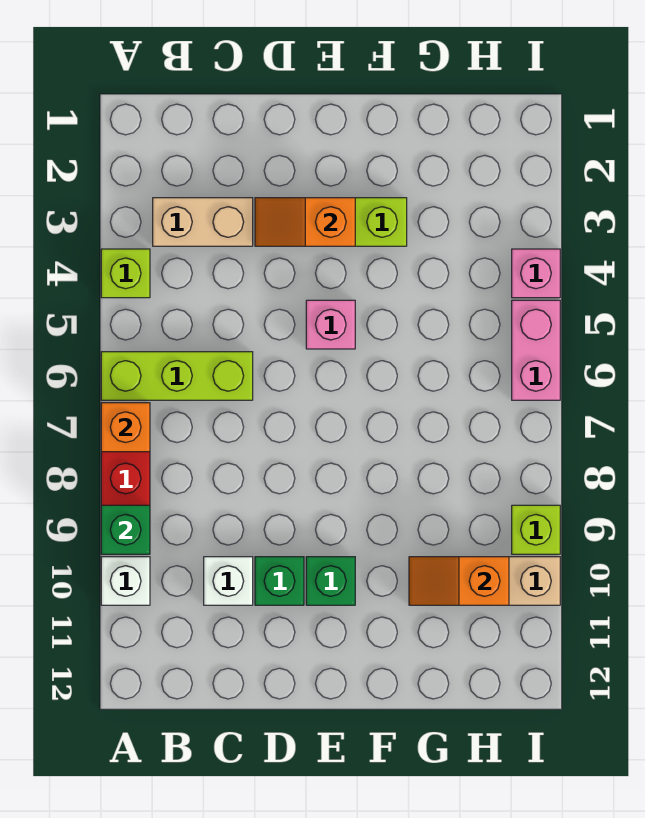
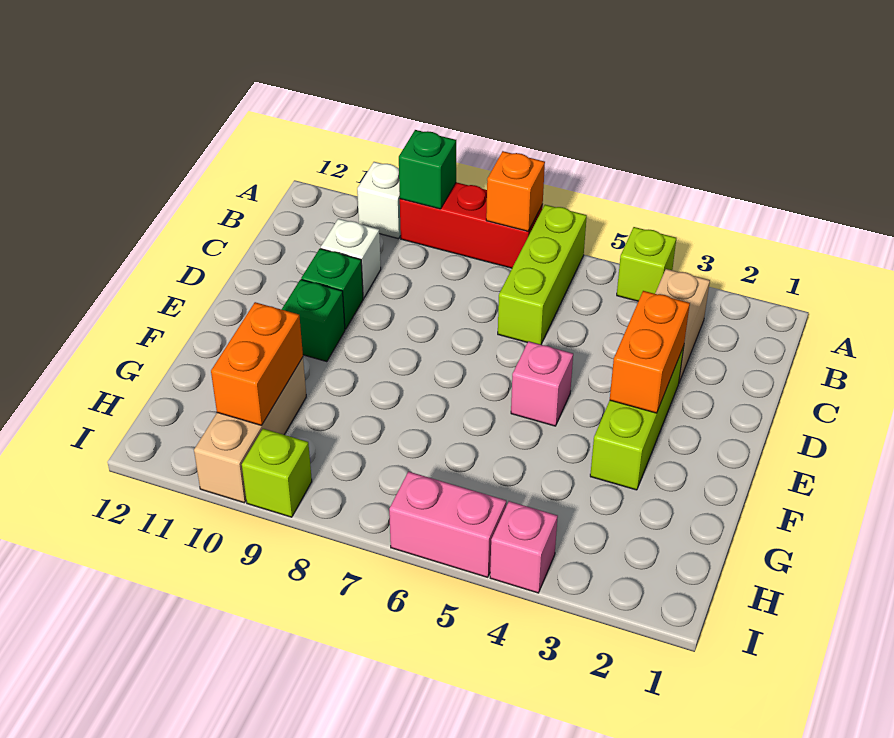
orange 1x2 slope [255,198,355,246] -> orange 1x2 brick [610,291,690,413]
orange 1x2 slope [409,557,509,605] -> orange 1x2 brick [211,302,303,426]

